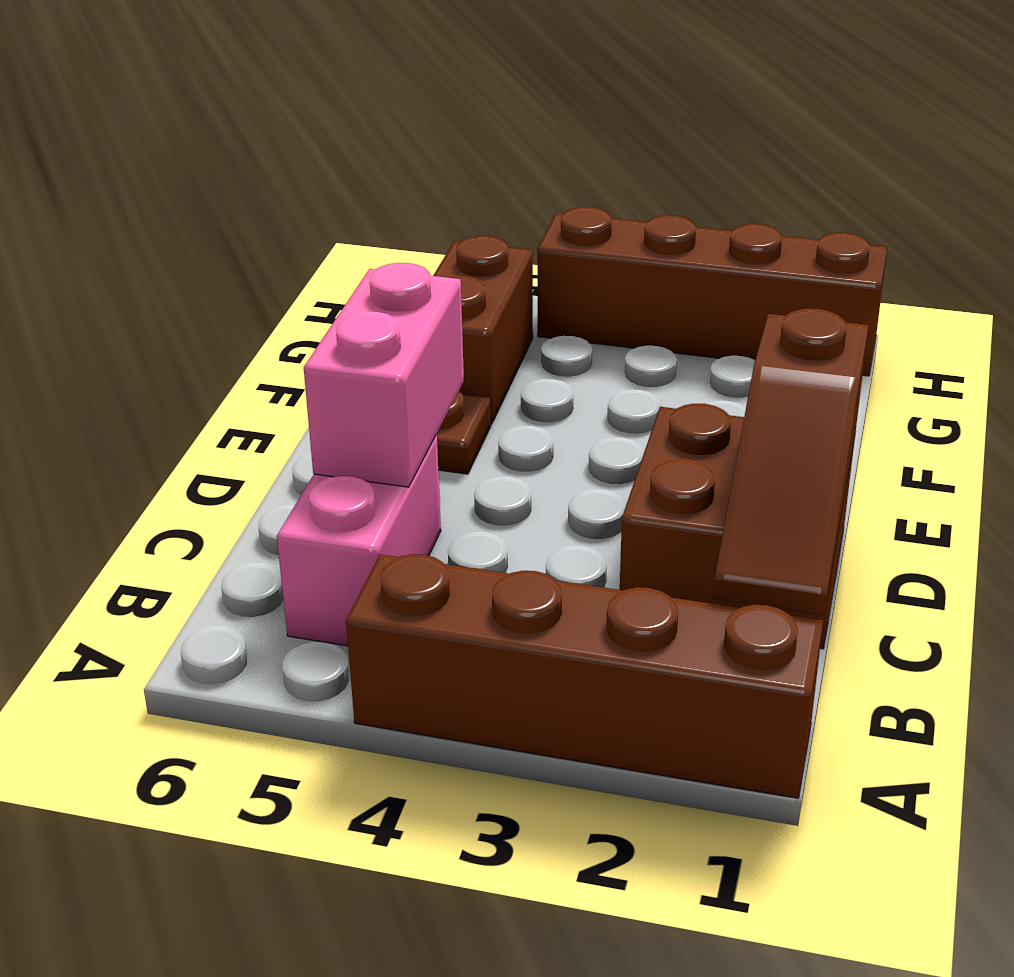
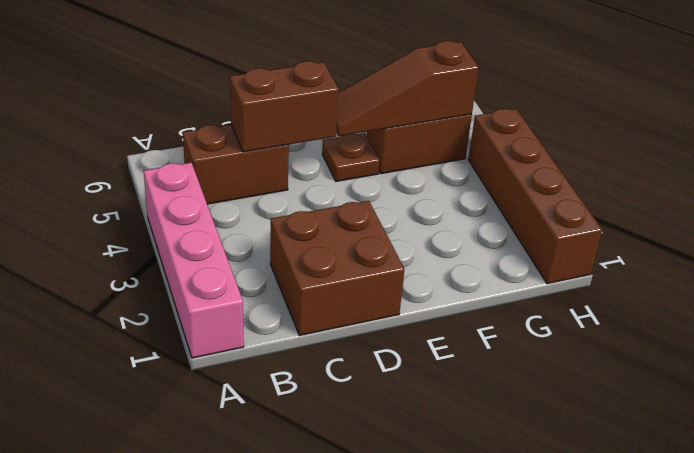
brown 1x4 brick [346,554,823,798] -> pink 1x4 brick [144,163,244,358]
brown 1x3 slope [713,308,869,615] -> brown 1x3 slope moved to [336,41,479,136]
pink 1x2 brick [277,434,441,646] -> brown 1x2 brick [183,125,289,204]
pink 1x2 brick [304,263,464,487] -> brown 1x2 brick [230,61,339,152]

